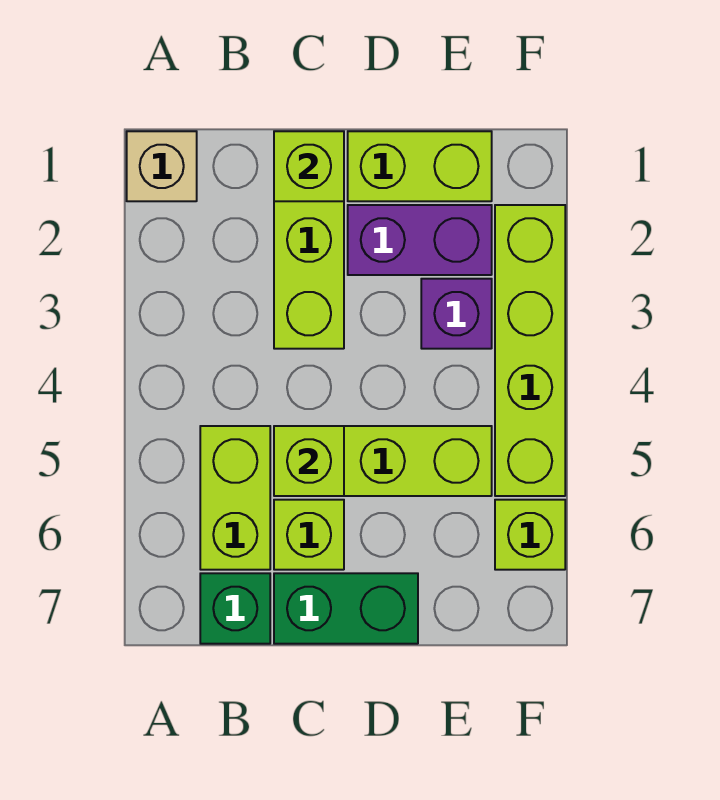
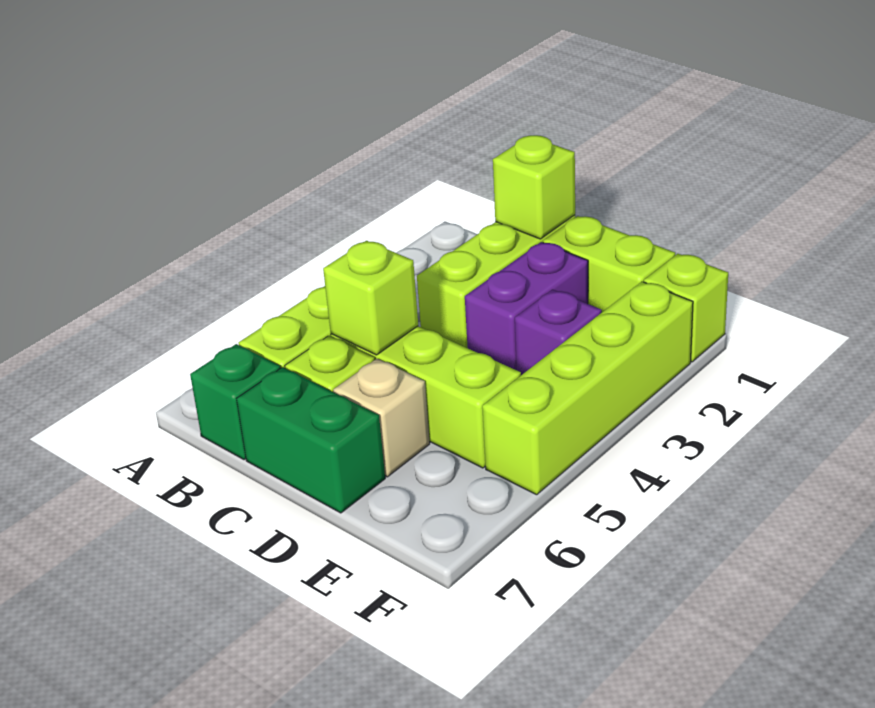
tan 1x1 brick [127,131,197,201] -> tan 1x1 brick moved to [333,359,430,477]
purple 1x2 brick [348,205,492,275] -> purple 1x2 brick turned to [465,242,588,370]
lime 1x1 brick [495,500,565,570] -> lime 1x1 brick moved to [644,254,728,362]

